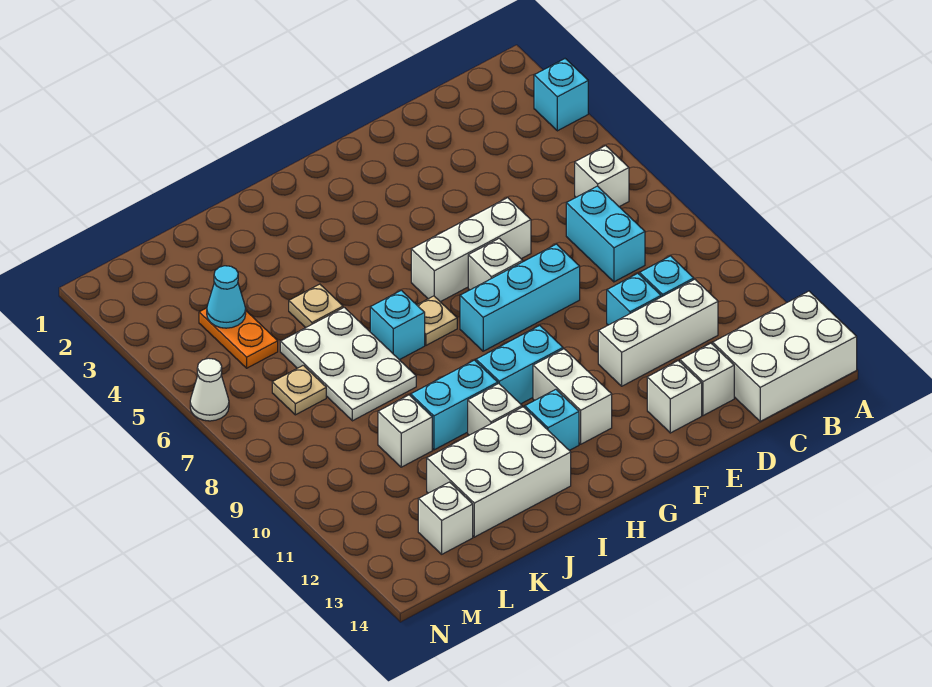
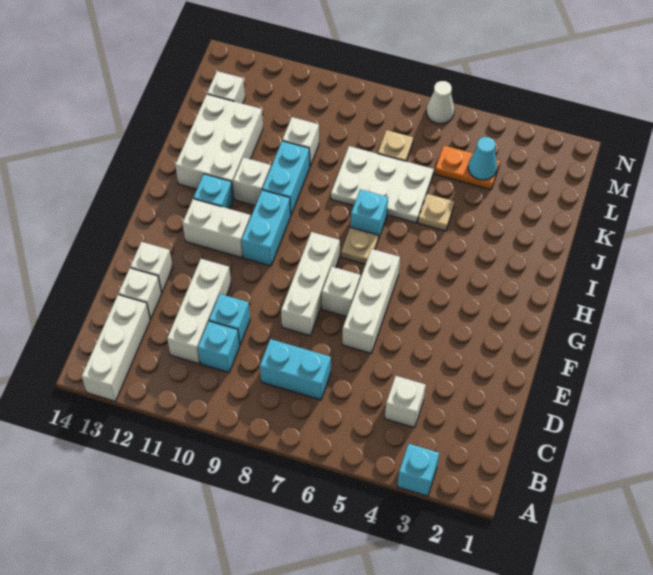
white 2x3 brick [713,291,857,421] -> white 1x3 brick [82,295,150,401]
white 1x1 brick [575,146,629,207] -> white 1x1 brick moved to [385,376,426,428]
cyan 1x3 brick [460,244,580,351] -> white 1x3 brick [281,232,340,336]

